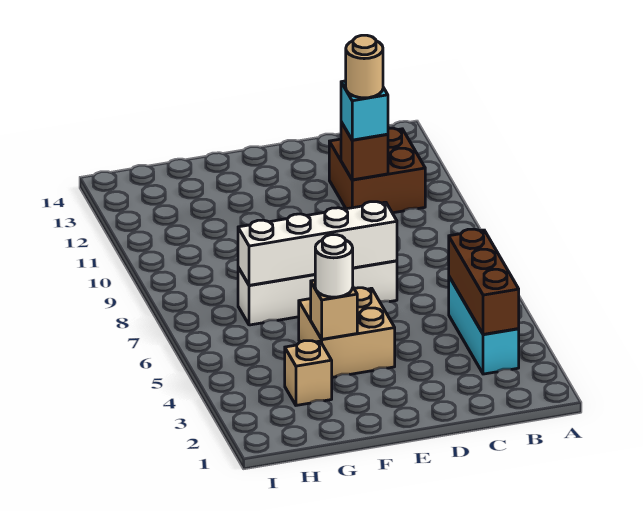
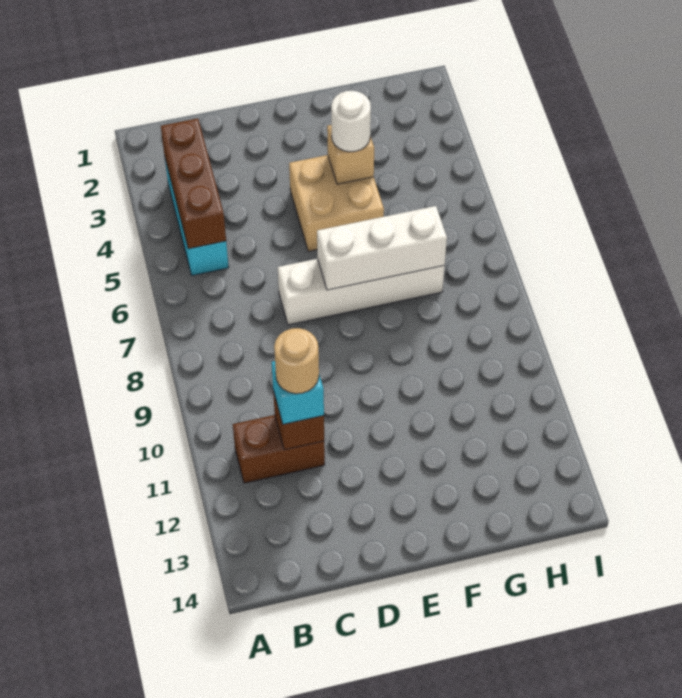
brown 2x2 brick [329,128,425,213] -> brown 1x2 brick [233,415,325,483]
white 1x4 brick [238,202,397,285] -> white 1x3 brick [317,206,447,290]
tan 1x1 brick [285,341,332,405] -> none

